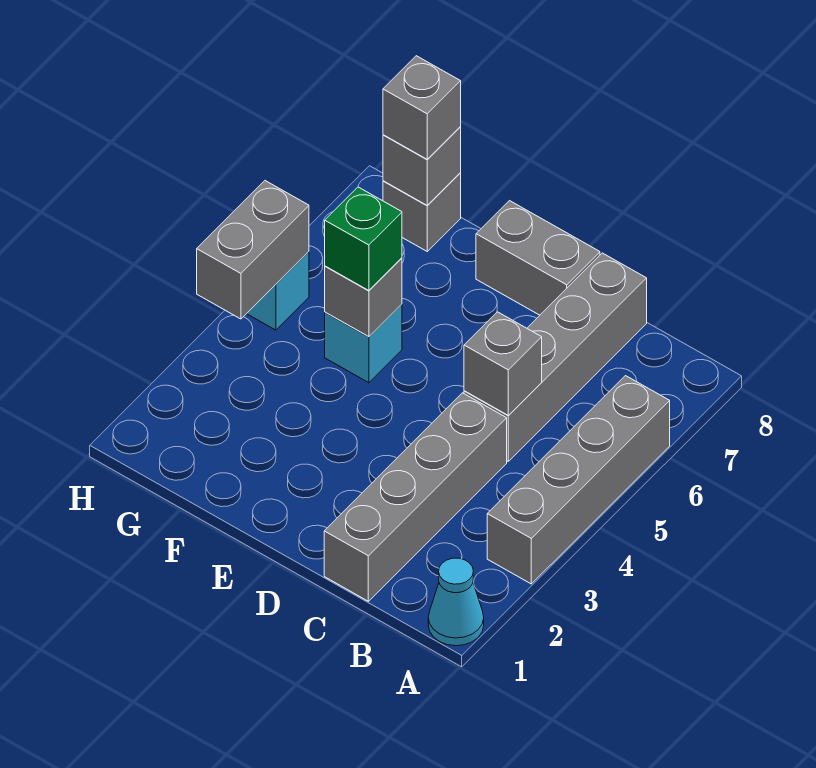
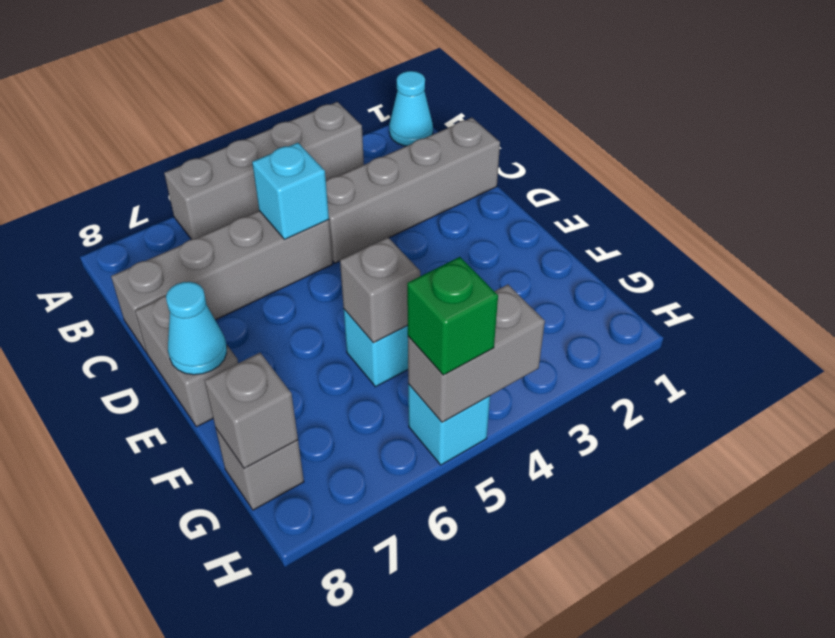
grey 1x1 brick [464,312,542,416] -> cyan 1x1 brick [252,143,329,240]
none -> cyan 1x1 cone [166,282,227,375]
green 1x1 brick [325,187,402,291] -> green 1x1 brick moved to [407,257,498,375]
grey 1x1 brick [383,56,461,159] -> none

